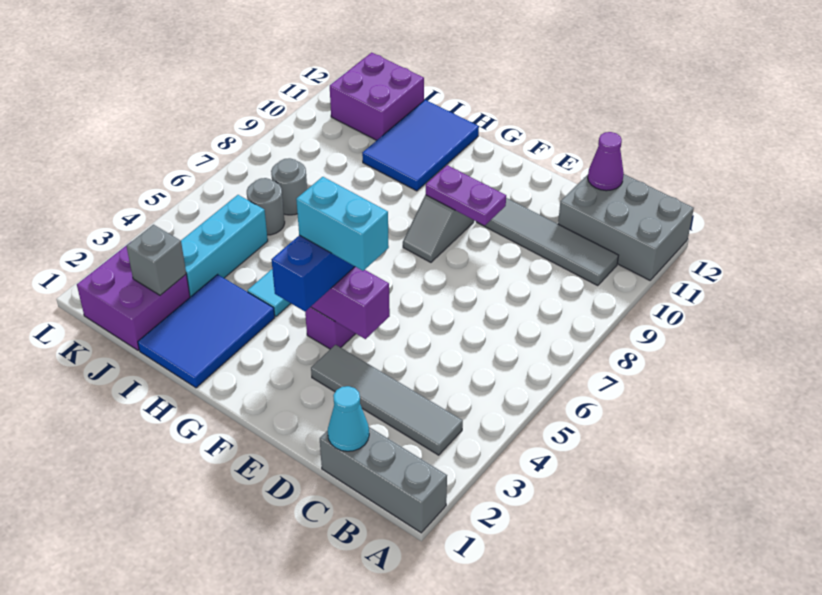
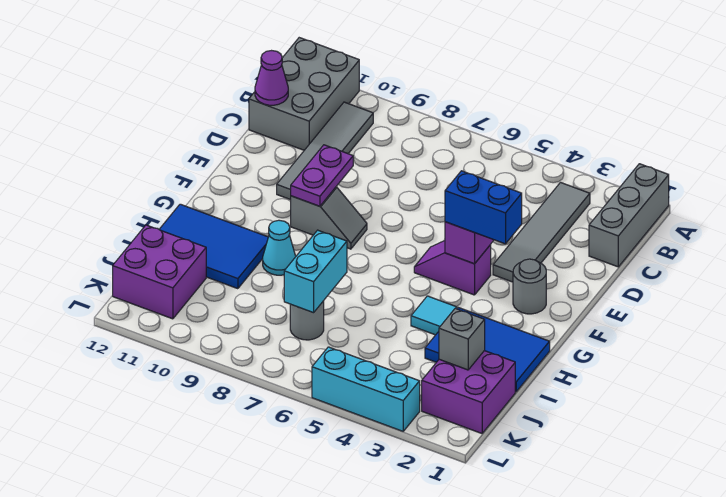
cyan 1x1 cone [328,386,369,451] -> cyan 1x1 cone moved to [263,220,296,275]
cyan 1x2 brick [296,177,389,271] -> cyan 1x2 brick moved to [284,230,347,313]
cyan 1x3 brick [181,195,268,297] -> cyan 1x3 brick moved to [312,347,420,431]
grey 1x1 round brick [247,178,285,235] -> grey 1x1 round brick moved to [513,259,546,314]

